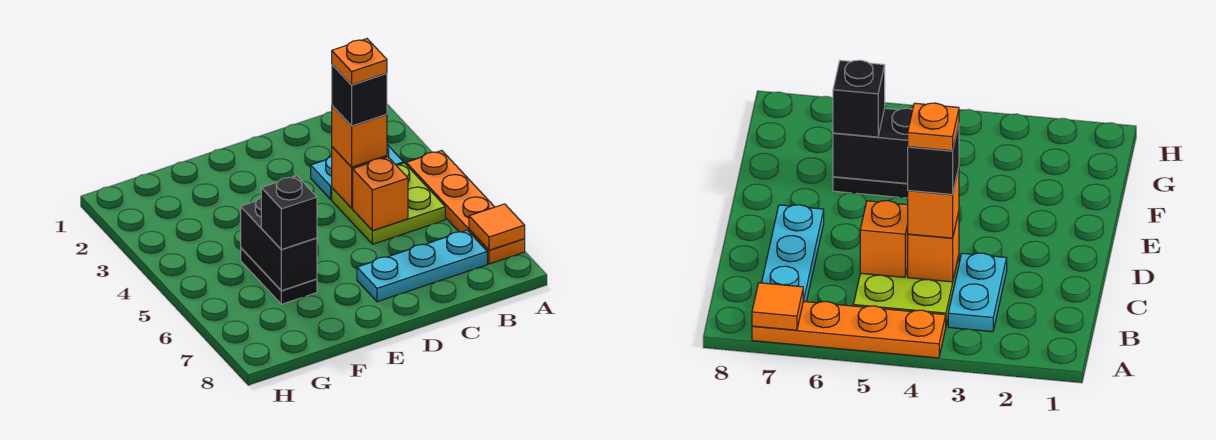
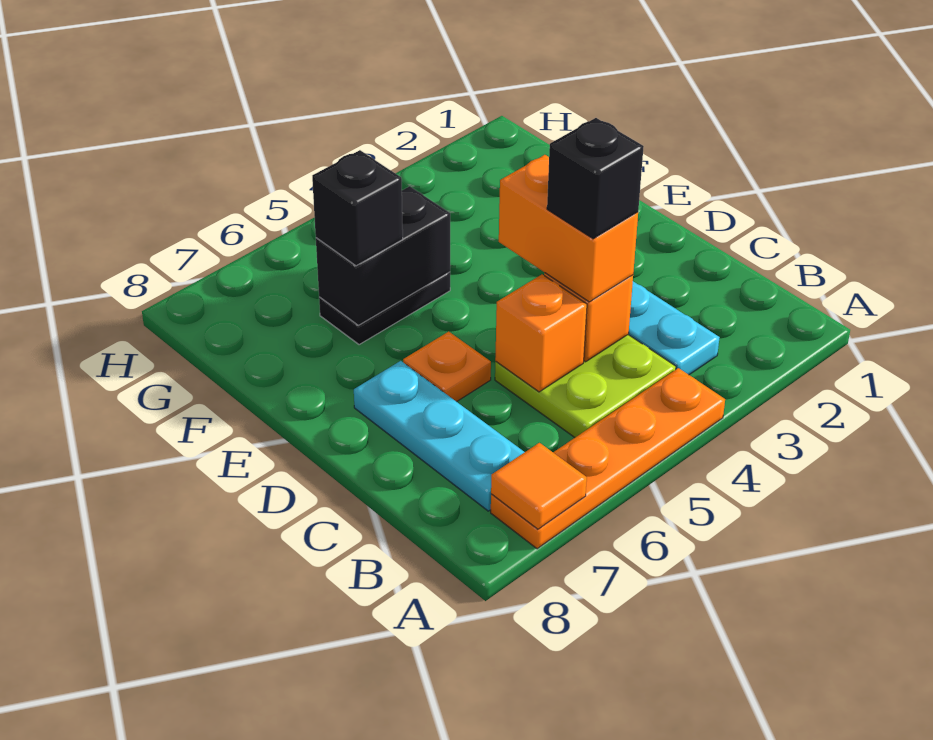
orange 1x1 brick [332,106,387,167] -> orange 1x2 brick [499,155,638,302]
orange 1x1 plate [332,39,387,85] -> orange 1x1 plate moved to [403,331,491,402]

